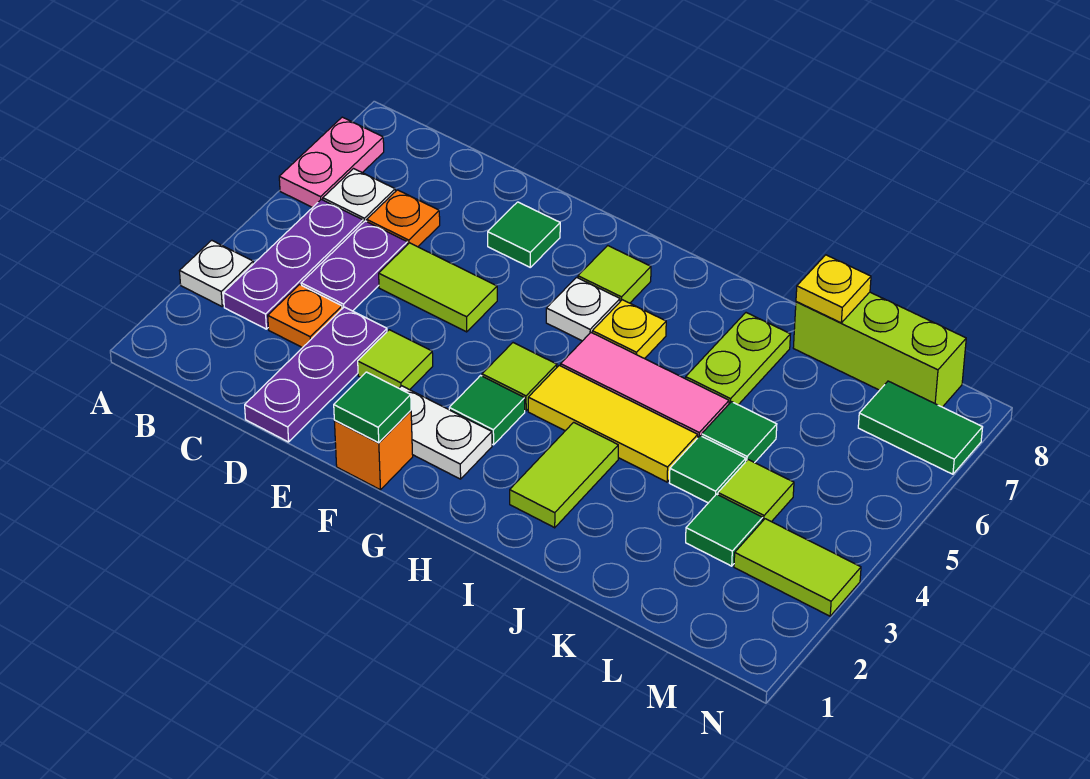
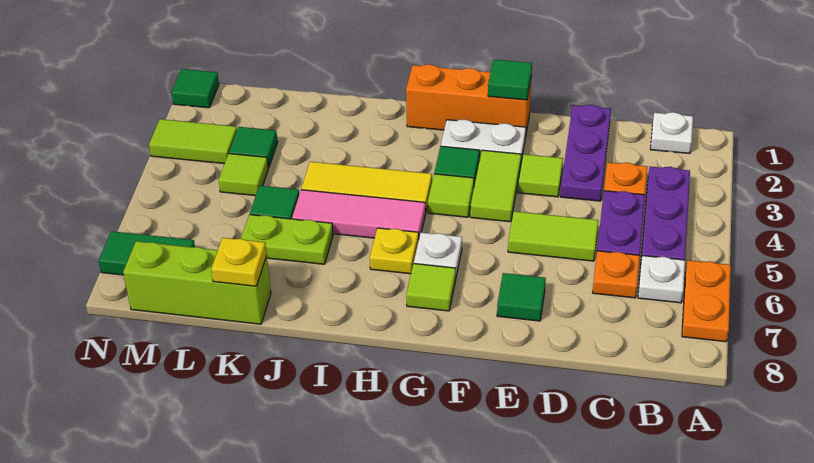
white 1x1 plate [180,240,253,306] -> white 1x1 plate moved to [650,112,693,154]
pink 1x2 plate [279,117,384,208] -> orange 1x2 plate [682,260,731,342]
orange 1x1 brick [334,411,413,490] -> orange 1x3 brick [406,64,531,138]
lime 1x2 tile [510,422,618,528] -> lime 1x2 tile moved to [470,150,521,222]
lime 1x2 plate [686,313,790,405] -> lime 1x2 plate turned to [241,215,333,264]
green 1x1 tile [669,436,746,503] -> green 1x1 tile moved to [171,69,219,108]

